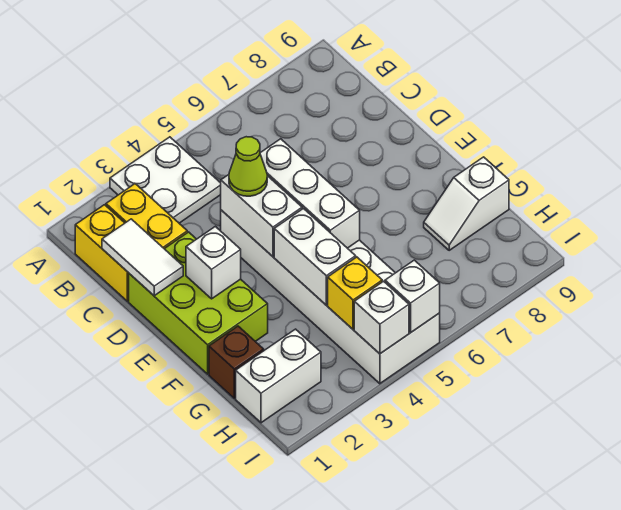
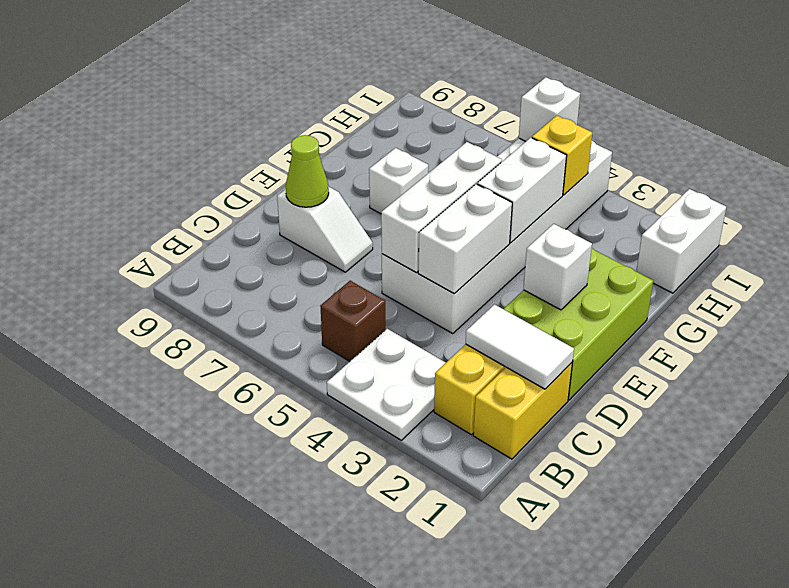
white 1x2 tile [102,219,183,296] -> white 1x2 tile turned to [466,305,574,389]
lime 1x1 cone [229,137,267,196] -> lime 1x1 cone moved to [286,135,329,207]
brown 1x1 brick [209,326,264,398] -> brown 1x1 brick moved to [320,281,385,361]
white 1x2 slope [424,157,509,250] -> white 1x2 slope moved to [277,186,373,272]
white 1x2 brick [236,329,321,423] -> white 1x2 brick turned to [636,189,726,293]
white 1x1 brick [354,281,409,354] -> white 1x1 brick moved to [369,148,428,214]

